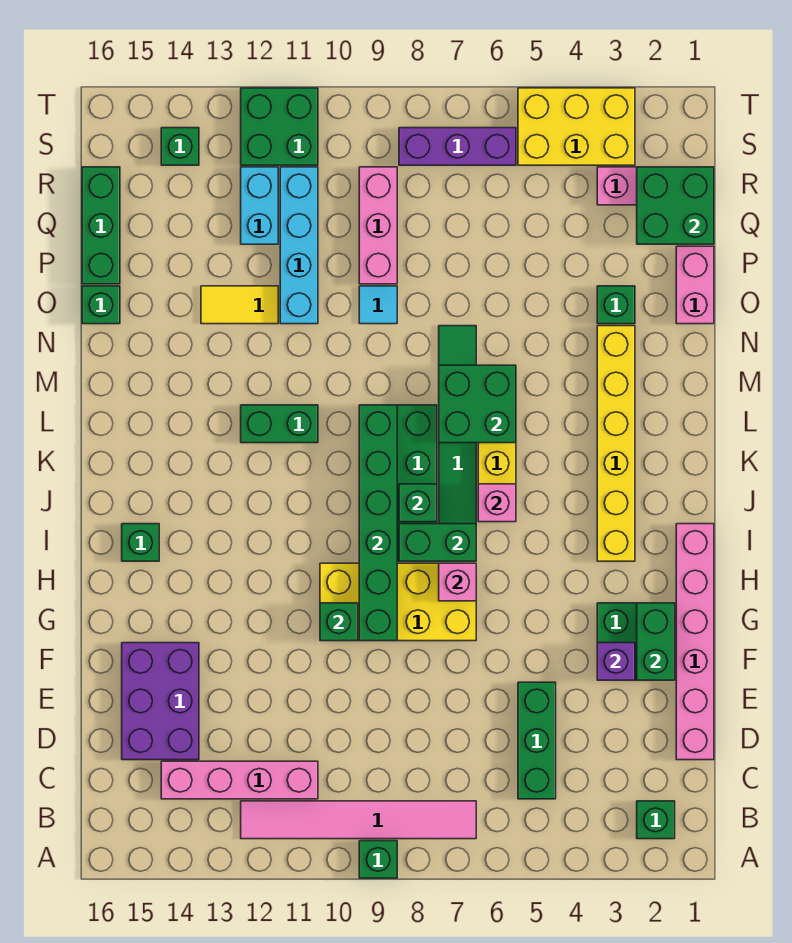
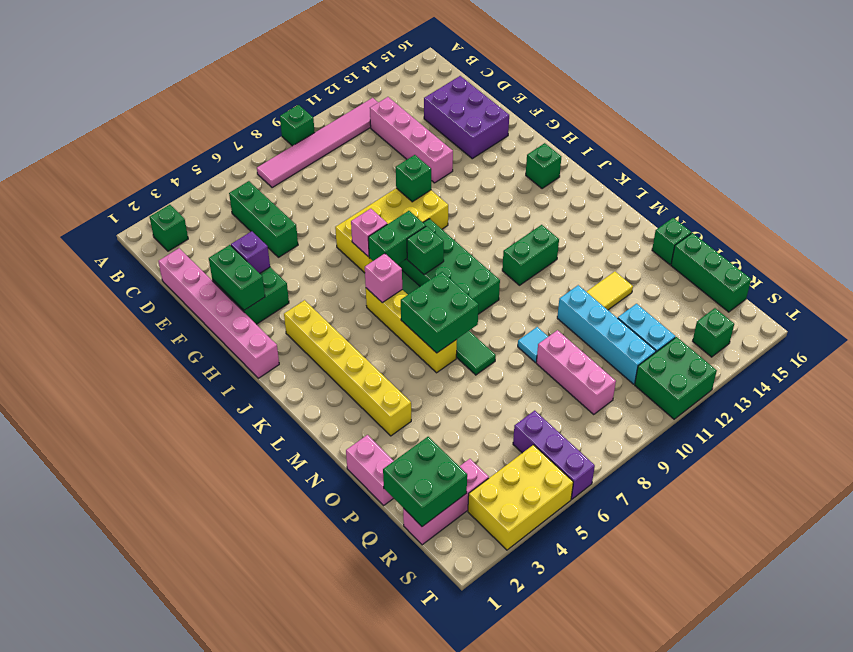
pink 1x4 brick [161,761,318,799] -> pink 1x4 brick turned to [370,97,453,183]
green 1x6 brick [359,405,397,641] -> none
green 1x1 brick [597,286,635,324] -> none
purple 1x3 brick [399,128,516,165] -> purple 1x3 brick turned to [513,411,595,499]

